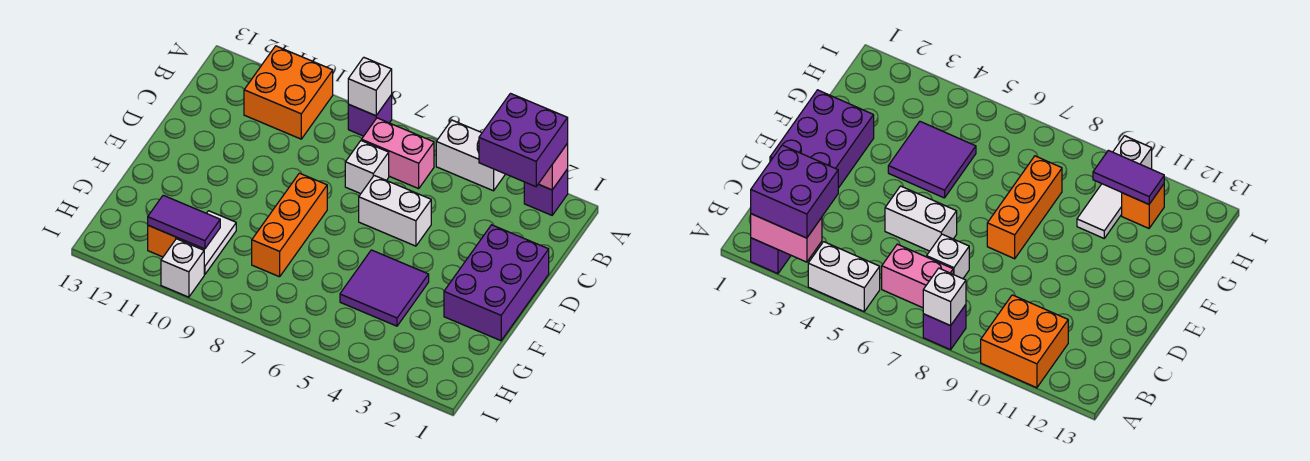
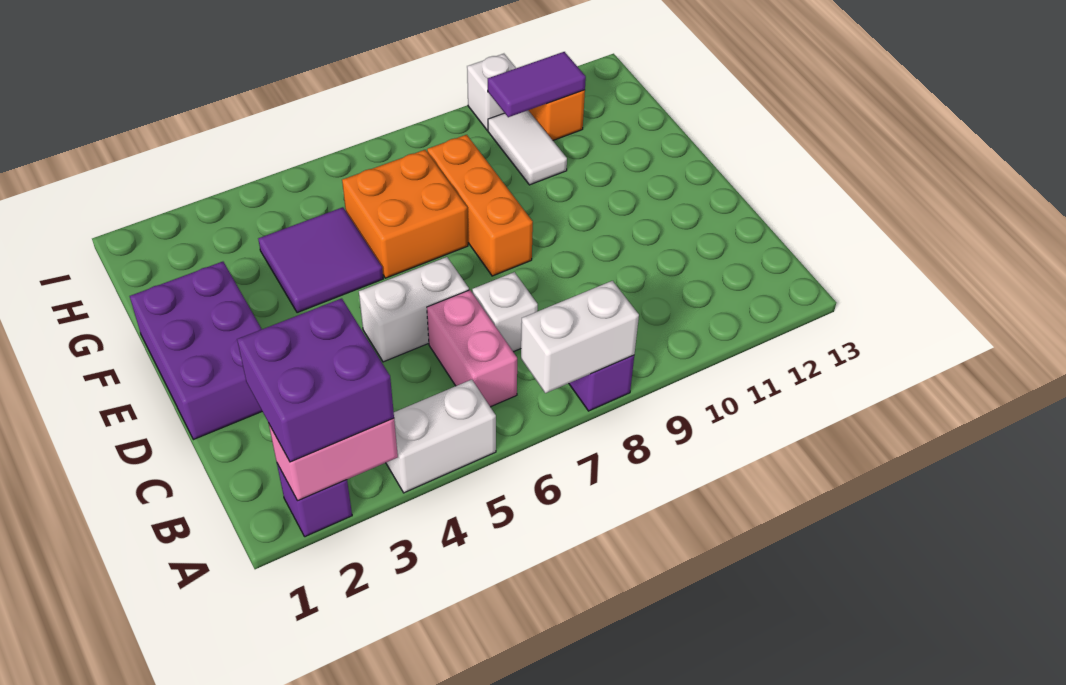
white 1x1 brick [348,57,392,116] -> white 1x2 brick [521,281,639,393]
orange 2x2 brick [244,46,333,139] -> orange 2x2 brick moved to [342,150,468,278]
pink 1x2 brick [362,118,434,189] -> pink 1x2 brick turned to [427,290,517,407]

